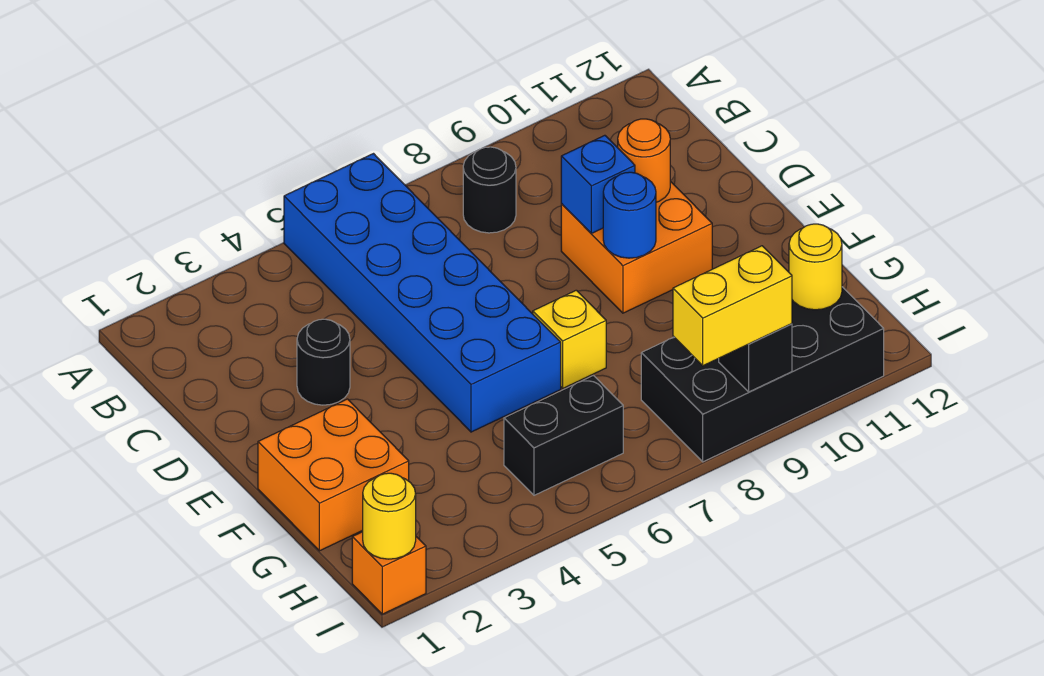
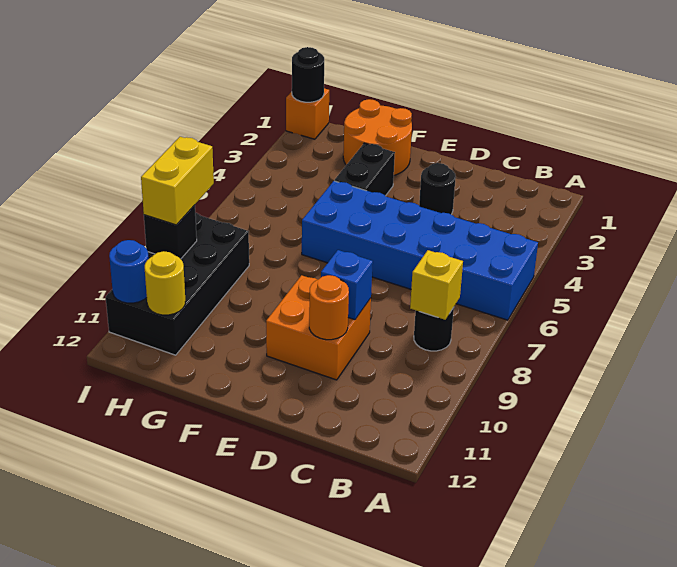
blue 1x1 round brick [603,172,656,258] -> blue 1x1 round brick moved to [109,240,149,303]
orange 2x2 brick [258,399,409,551] -> orange 2x2 round brick [343,99,412,175]
yellow 1x1 brick [533,290,606,388] -> yellow 1x1 brick moved to [410,250,463,320]
black 1x2 brick [504,376,623,495] -> black 1x2 brick moved to [334,143,395,196]
yellow 1x1 round brick [363,473,416,559] -> black 1x1 round brick [292,47,324,102]

